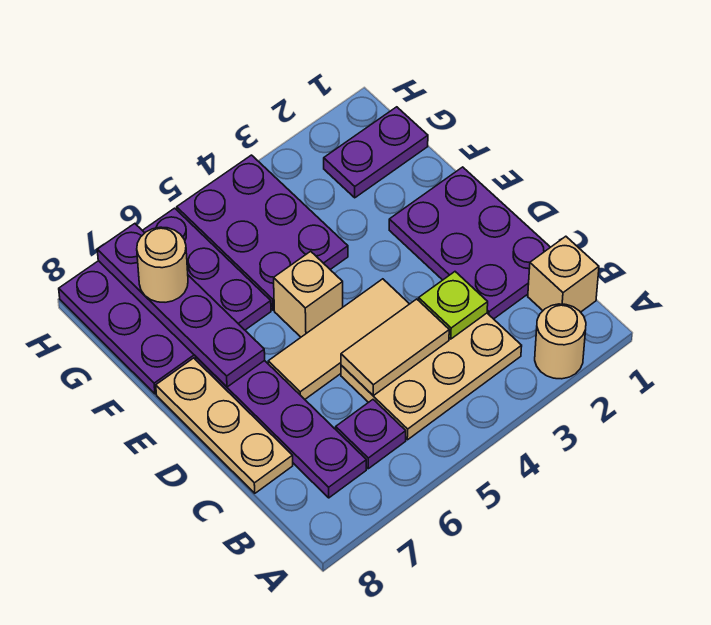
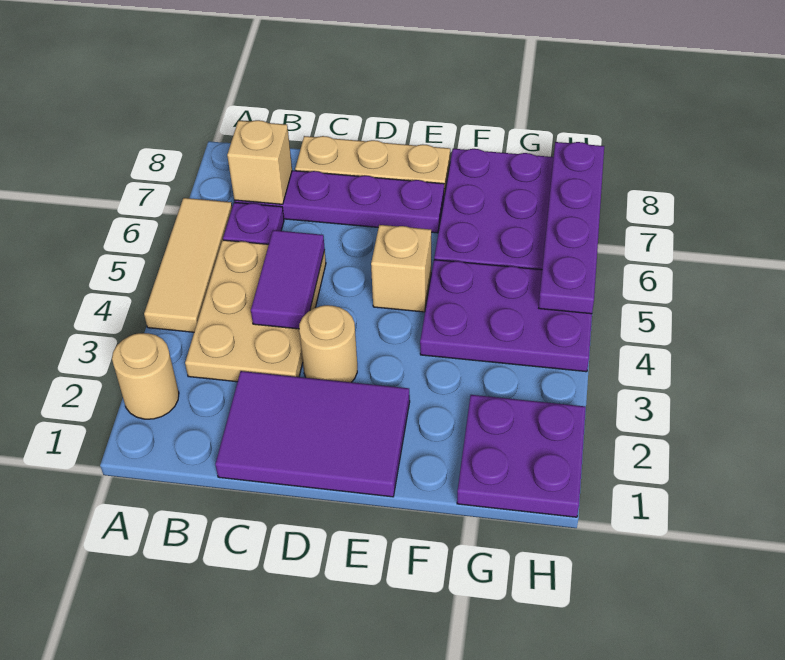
tan 1x1 brick [528,236,599,312] -> tan 1x1 brick moved to [227,120,292,204]
purple 2x3 plate [389,167,550,319] -> purple 2x3 tile [215,371,410,497]
lime 1x1 plate [419,272,488,339] -> none
tan 1x2 tile [341,299,449,396] -> purple 1x2 tile [251,230,325,329]
tan 1x3 tile [268,279,409,399] -> tan 1x3 tile moved to [144,198,232,332]
purple 1x4 plate [97,224,265,387] -> purple 1x4 plate turned to [539,142,604,314]
purple 1x2 plate [324,107,428,198] -> purple 2x2 plate [457,395,586,517]
tan 1x1 round brick [137,227,188,302] -> tan 1x1 round brick moved to [299,305,357,382]

